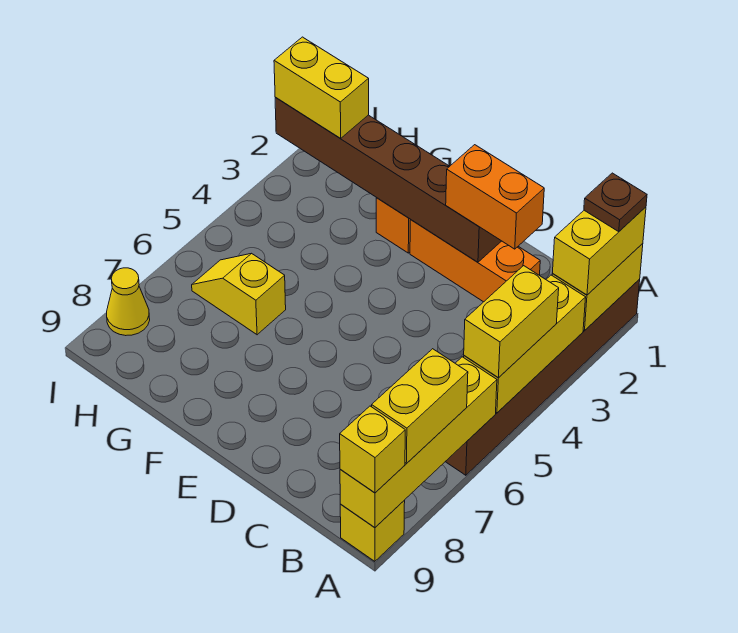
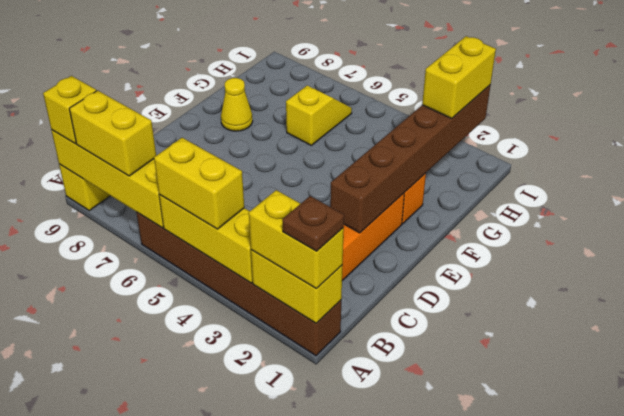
orange 1x2 brick [446,145,544,249] -> none
yellow 1x1 cone [107,268,150,336] -> yellow 1x1 cone moved to [221,78,253,131]

